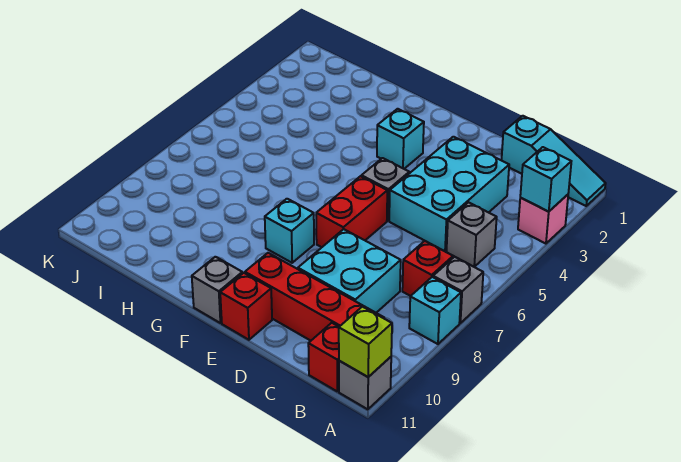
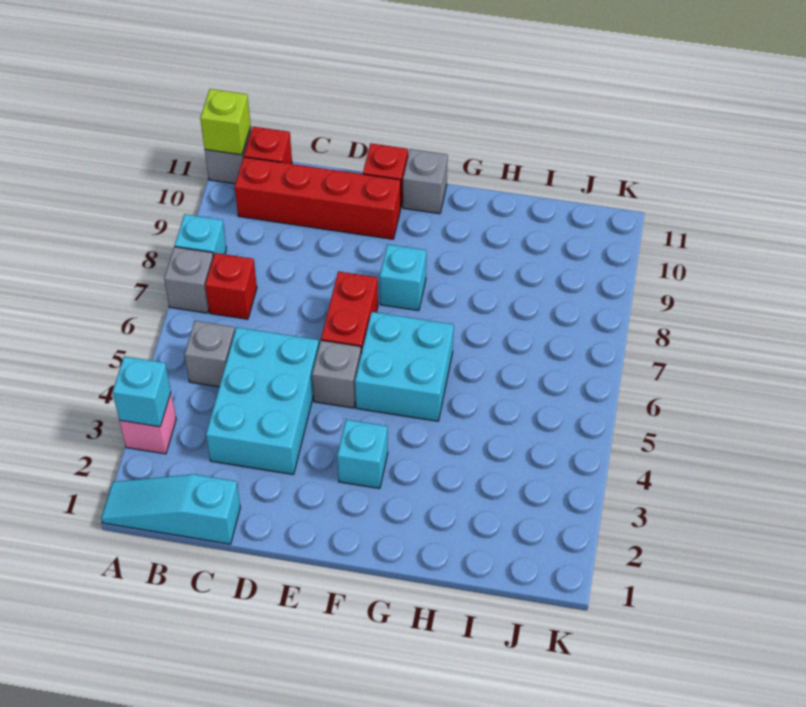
cyan 2x2 brick [298,229,401,313] -> cyan 2x2 brick moved to [355,312,454,421]

